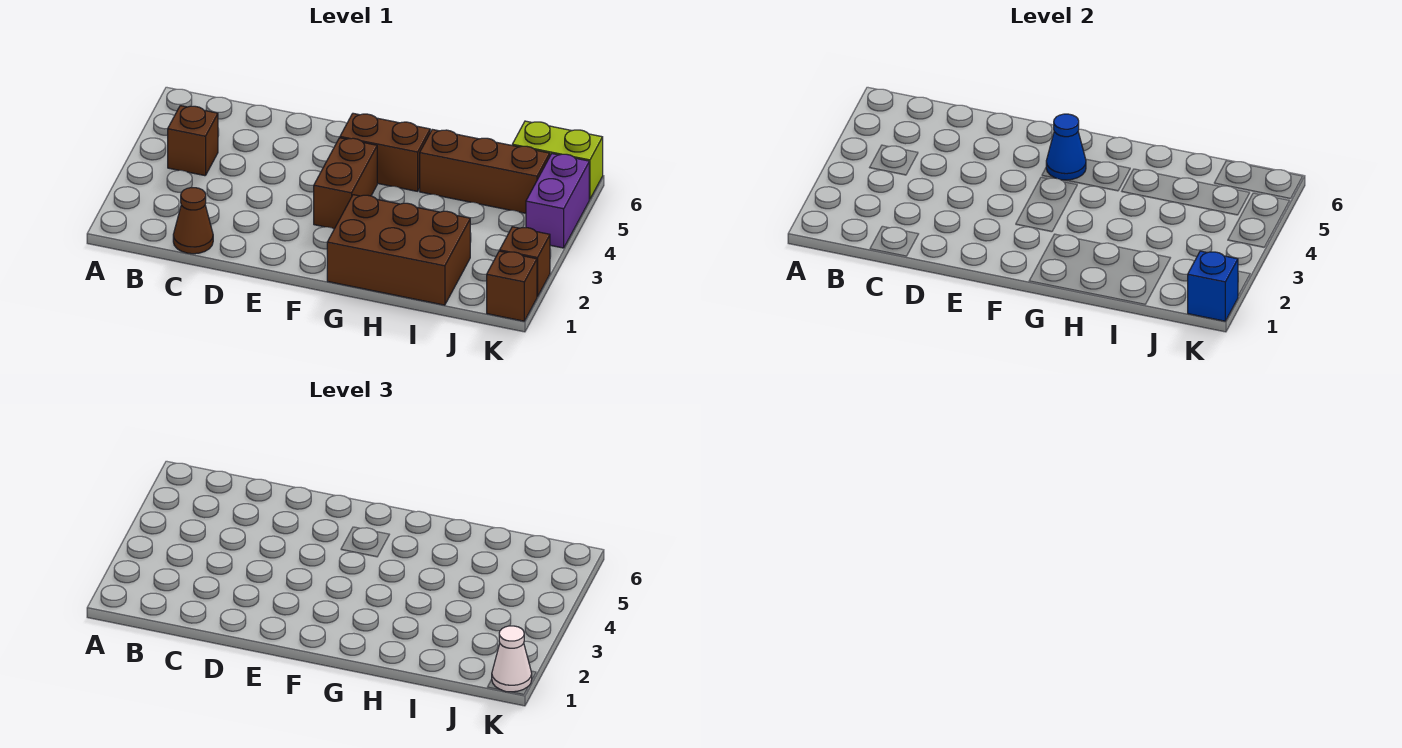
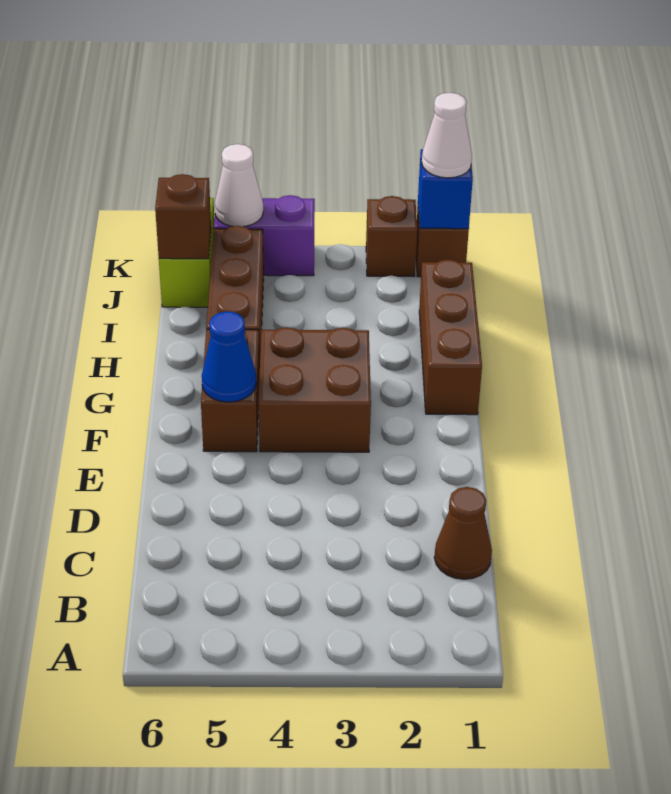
brown 1x1 brick [168,106,218,176] -> brown 1x1 brick moved to [155,174,211,259]
brown 1x2 brick [314,138,377,229] -> brown 2x2 brick [259,327,371,452]
brown 2x3 brick [327,195,470,305] -> brown 1x3 brick [419,260,482,415]
none -> white 1x1 cone [215,144,263,227]

